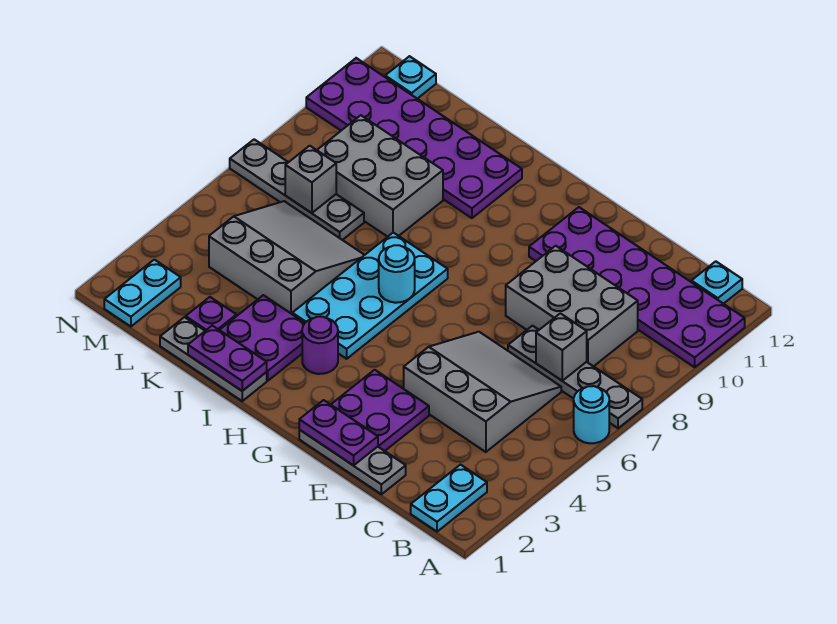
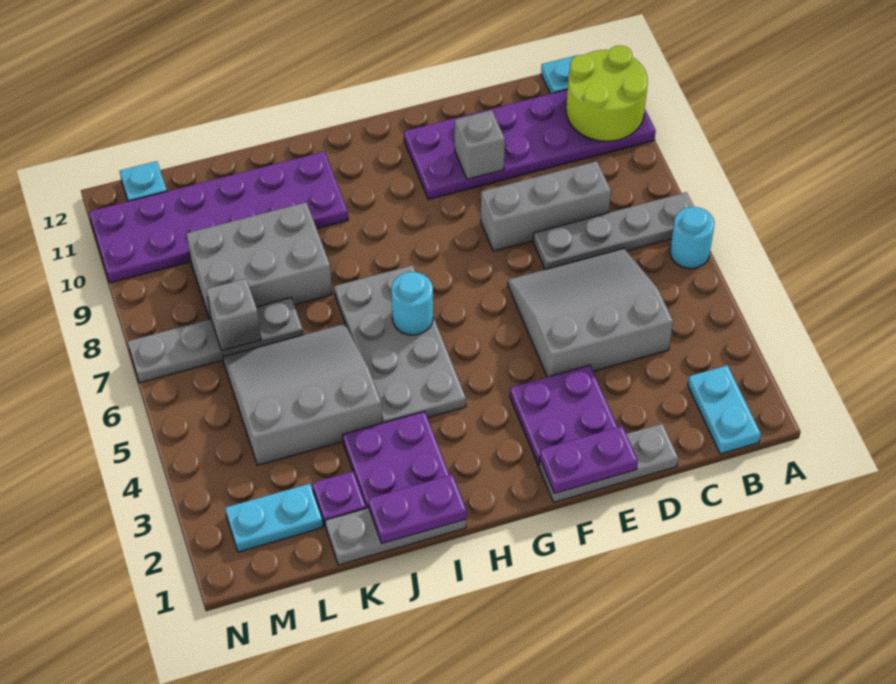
none -> lime 2x2 round brick [566,46,648,141]
grey 1x1 brick [536,313,587,381] -> grey 1x1 brick moved to [455,110,505,179]
grey 2x3 brick [506,246,638,366] -> grey 1x3 brick [481,161,611,251]
purple 1x1 round brick [302,317,338,374] -> none
cyan 2x4 plate [292,233,448,359] -> grey 2x4 plate [334,265,466,423]
cyan 1x2 plate [104,260,181,327] -> cyan 1x2 plate turned to [225,484,323,552]

